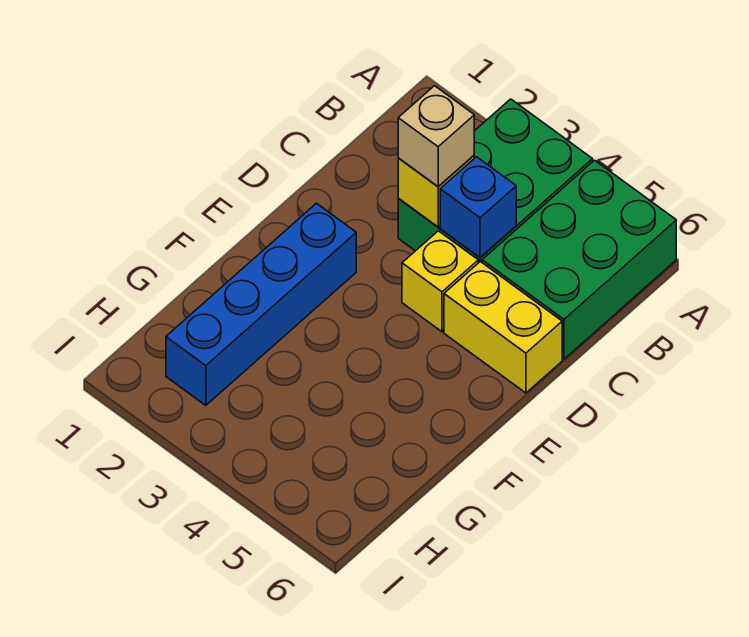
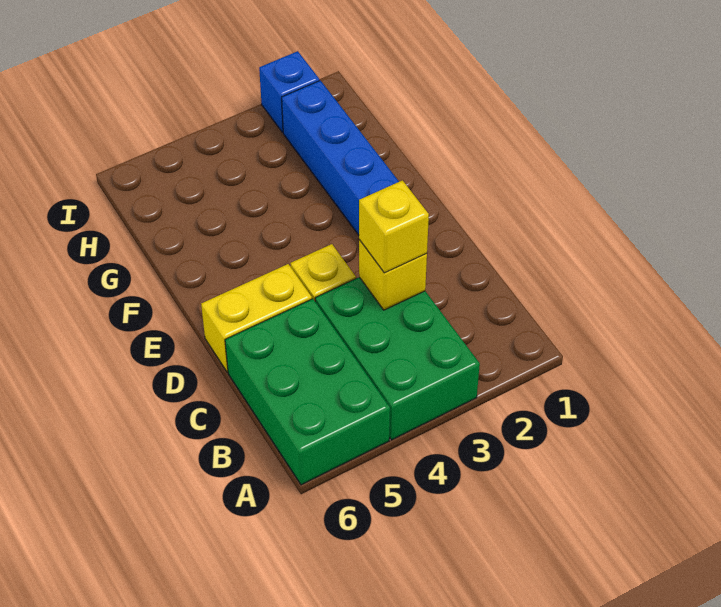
tan 1x1 brick [398,86,474,187] -> yellow 1x1 brick [359,180,429,273]
blue 1x1 brick [440,157,516,258] -> blue 1x1 brick moved to [259,51,319,132]

